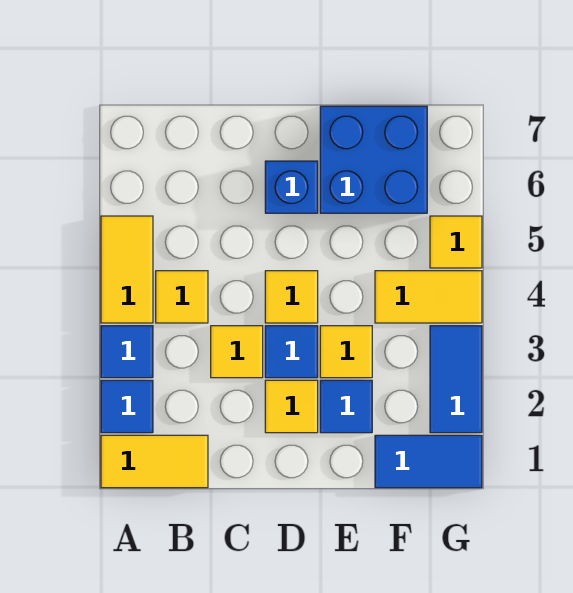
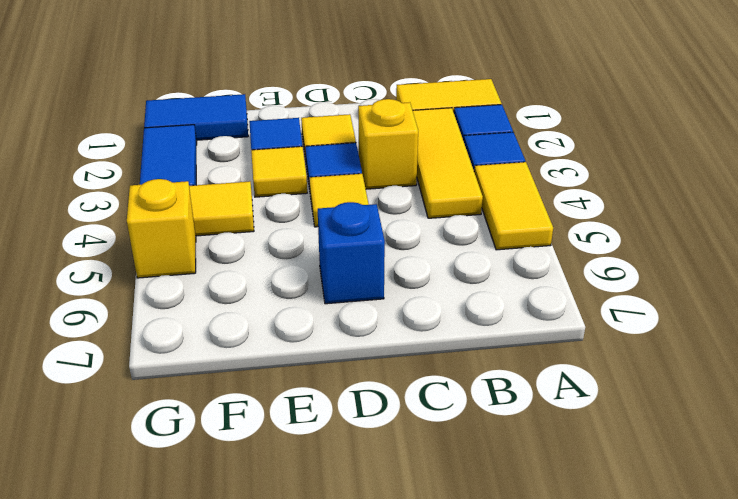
yellow 1x1 tile [156,271,208,323] -> yellow 1x3 tile [413,108,483,218]
yellow 1x1 tile [211,326,263,378] -> yellow 1x1 brick [358,99,418,189]
blue 2x2 brick [320,106,427,213] -> none
yellow 1x1 tile [430,216,482,268] -> yellow 1x1 brick [127,179,196,278]

